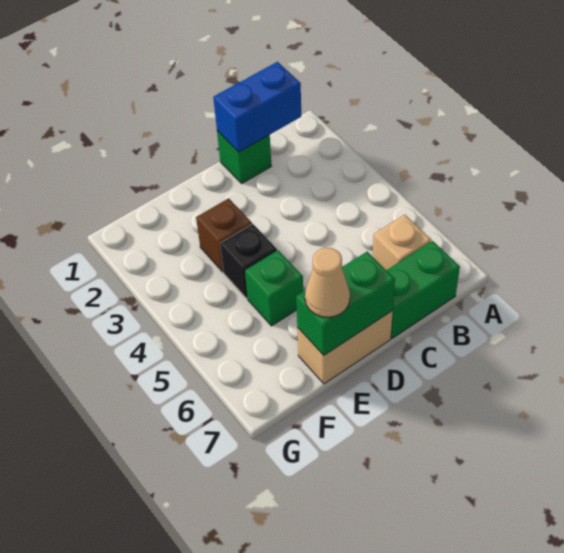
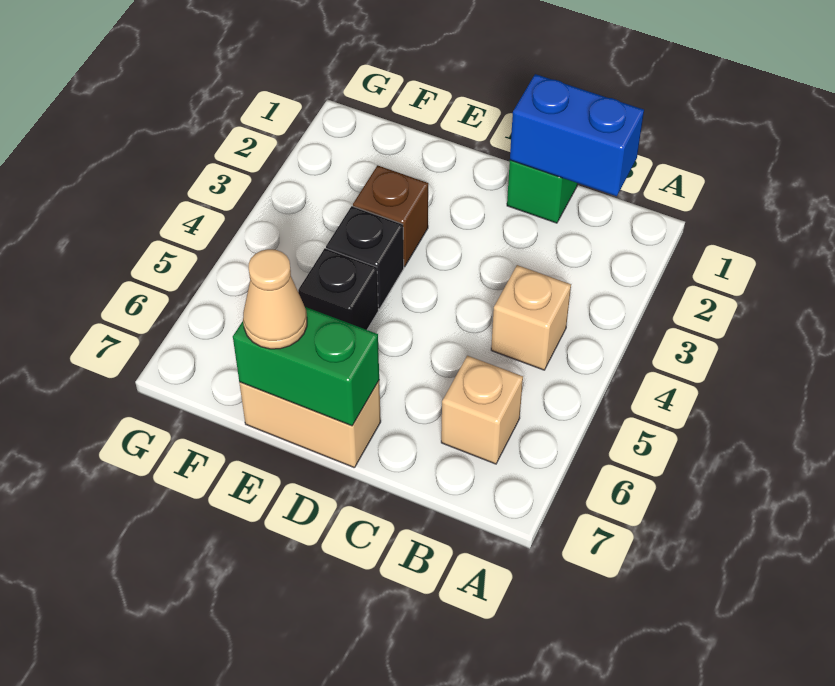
none -> tan 1x1 brick [491,265,571,370]
green 1x2 brick [386,241,460,338] -> none
green 1x1 brick [245,250,303,326] -> black 1x1 brick [298,248,378,330]

